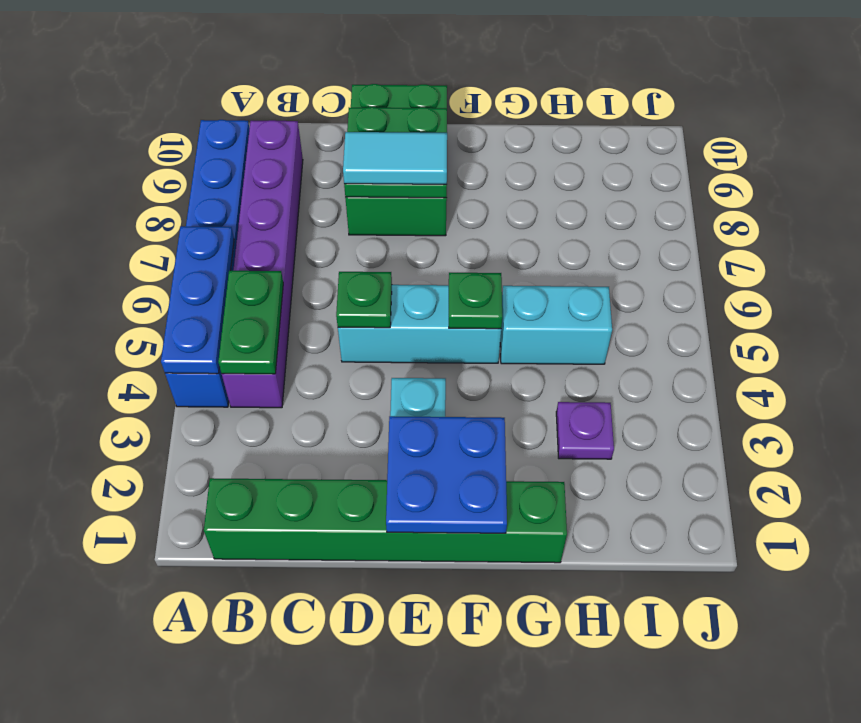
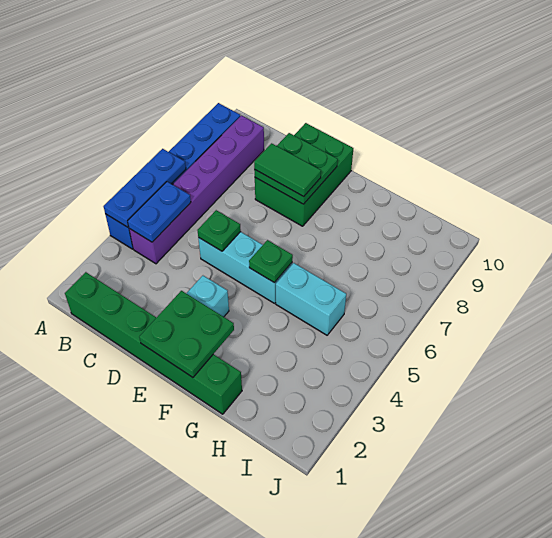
green 1x2 plate [218,271,283,374] -> blue 1x2 plate [128,182,191,242]
cyan 1x2 tile [343,132,447,184] -> green 1x2 tile [254,143,321,196]
blue 2x2 plate [386,416,507,533] -> green 2x2 plate [139,291,234,377]
purple 1x1 plate [556,402,614,459] -> none

